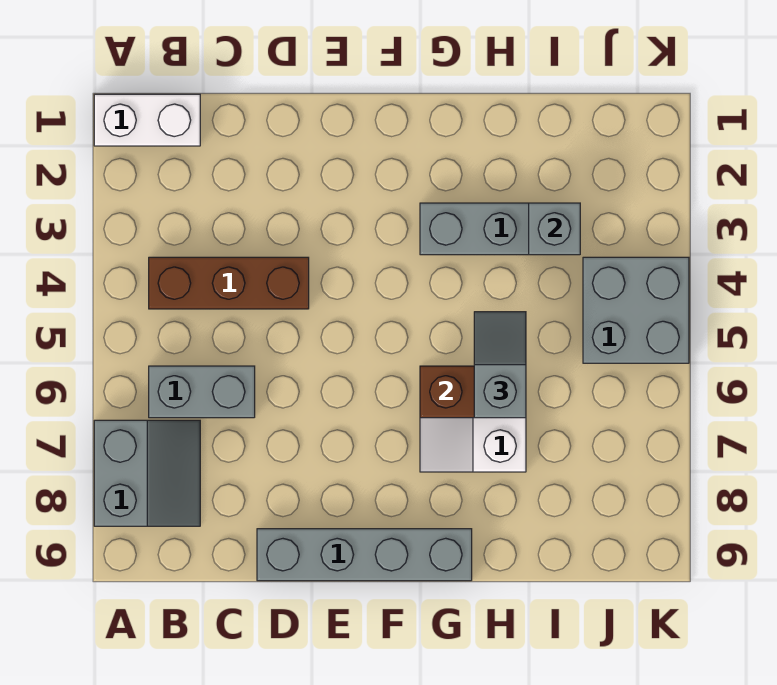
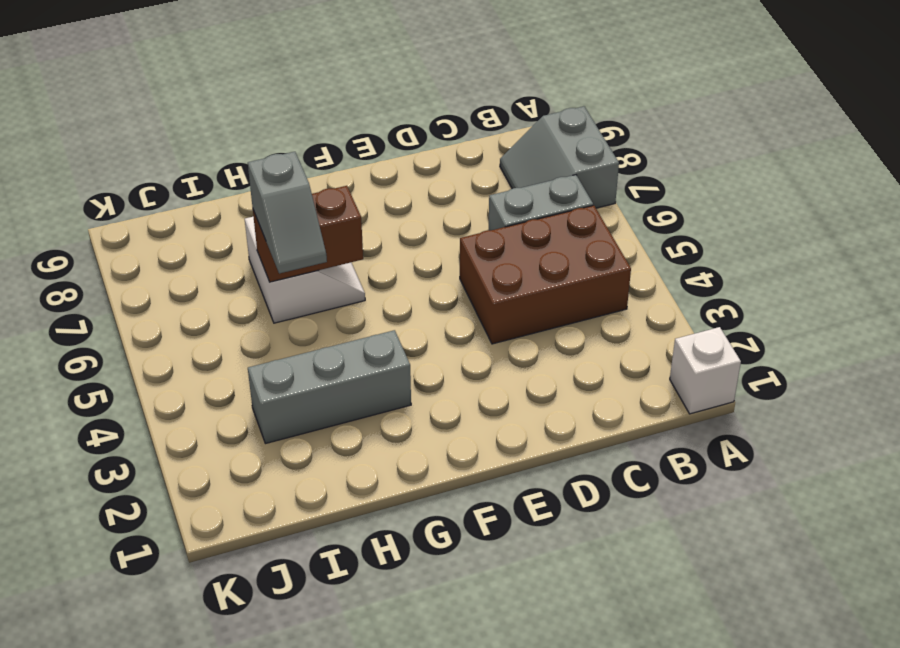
white 1x2 brick [94,94,200,146] -> white 1x1 brick [670,327,741,414]
brown 1x3 brick [149,257,309,309] -> brown 2x3 brick [460,205,631,344]
grey 1x4 brick [257,529,472,581] -> none
grey 1x1 brick [529,203,580,255] -> none
grey 2x2 brick [583,257,689,363] -> none

